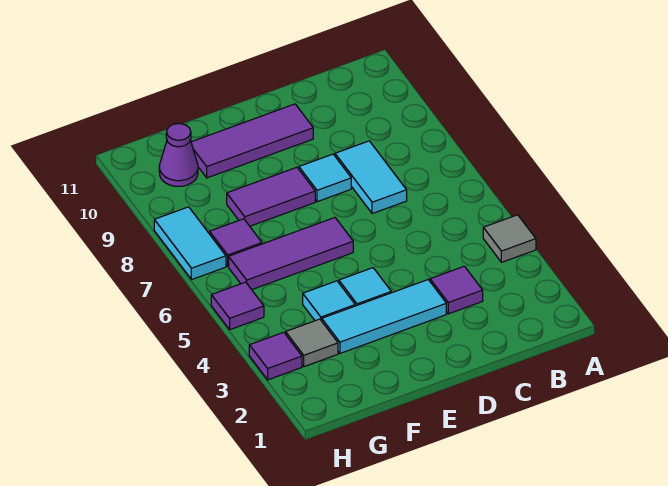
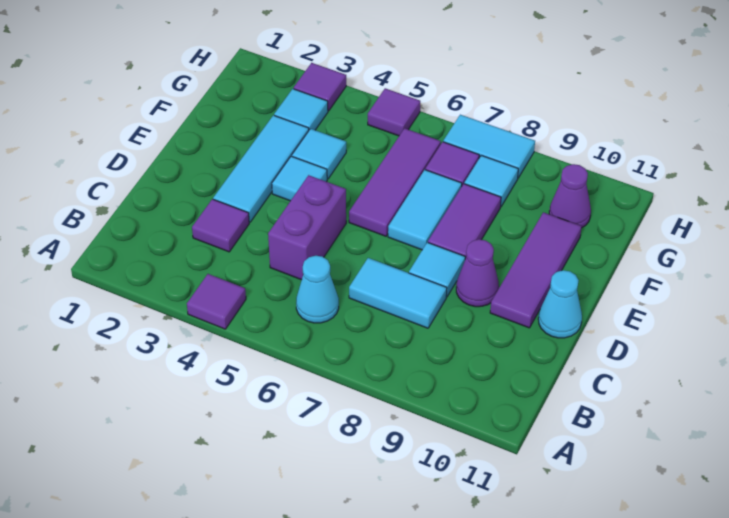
grey 1x1 tile [483,215,536,262] -> purple 1x1 tile [187,274,246,329]
none -> cyan 1x1 cone [296,256,339,323]
none -> purple 1x2 brick [268,175,346,280]
none -> purple 1x1 cone [456,239,499,307]
none -> cyan 1x1 cone [538,270,582,338]
none -> cyan 1x2 tile [388,170,462,250]
grey 1x1 tile [286,319,338,367] -> cyan 1x1 tile [274,89,328,130]
none -> cyan 1x1 tile [464,155,518,206]

